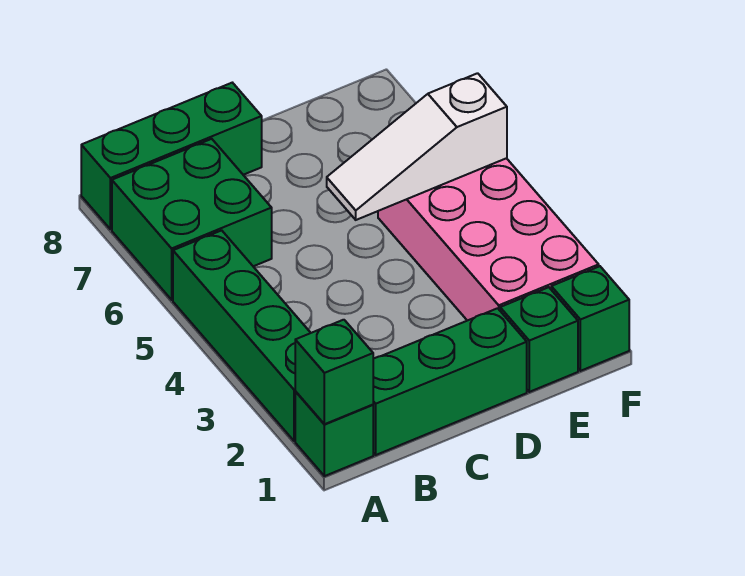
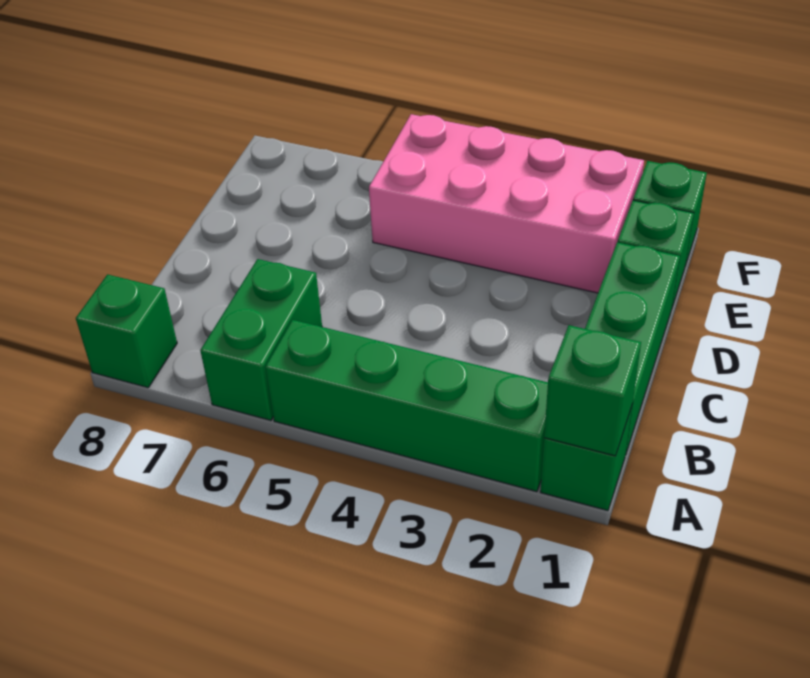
green 2x2 brick [112,139,272,300] -> green 1x2 brick [200,259,322,420]
green 1x3 brick [81,83,262,229] -> green 1x1 brick [76,274,177,388]
white 1x3 slope [327,73,507,220] -> none

